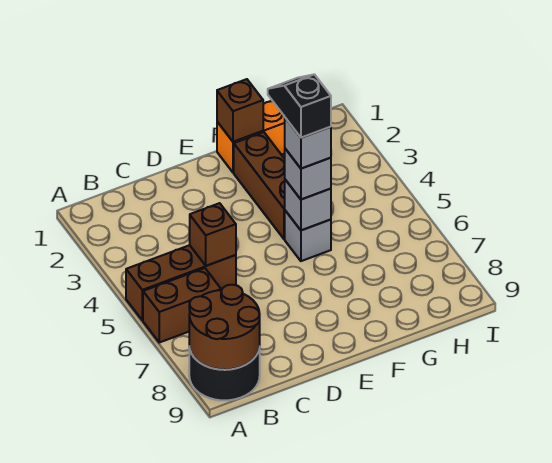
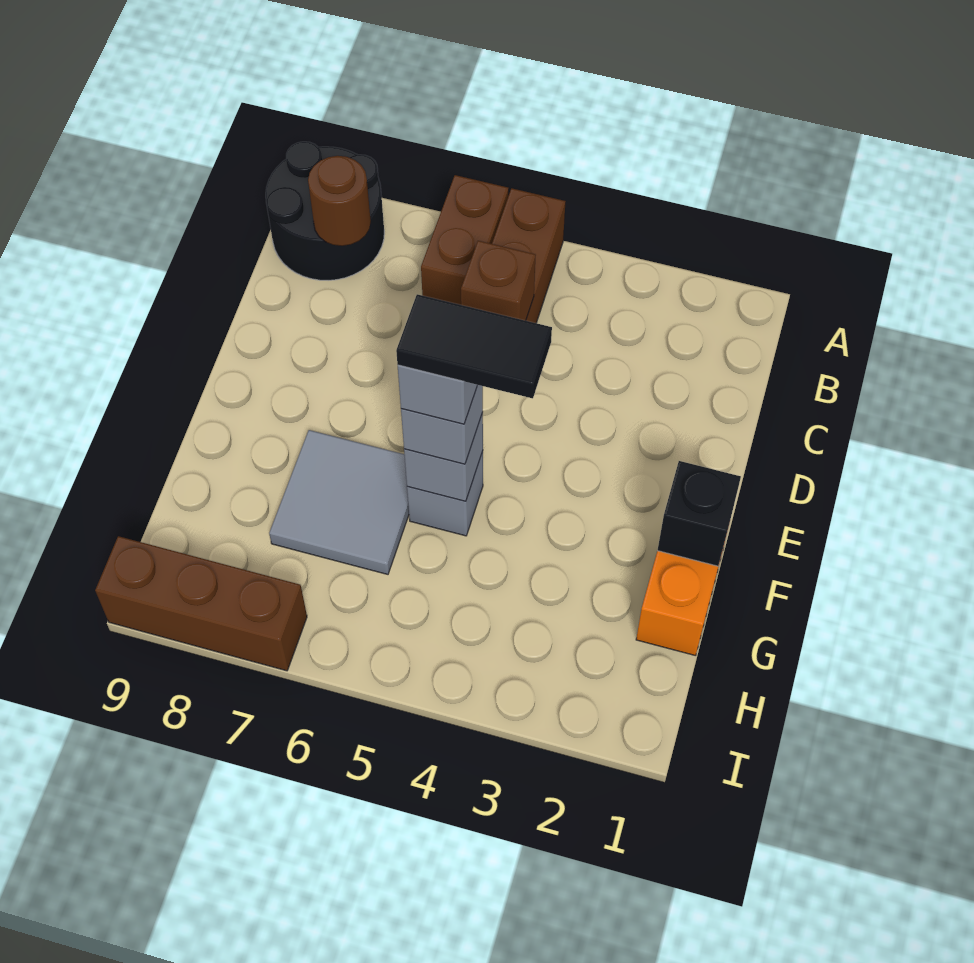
brown 2x2 round brick [189,285,260,370] -> brown 1x1 round brick [308,156,371,246]
brown 1x1 brick [217,79,263,142] -> black 1x1 brick [658,461,741,566]
brown 1x3 brick [234,132,285,239] -> brown 1x3 brick moved to [95,536,307,671]
black 1x2 slope [268,74,331,138] -> black 1x2 tile [396,294,552,398]
none -> grey 2x2 tile [269,430,409,574]

